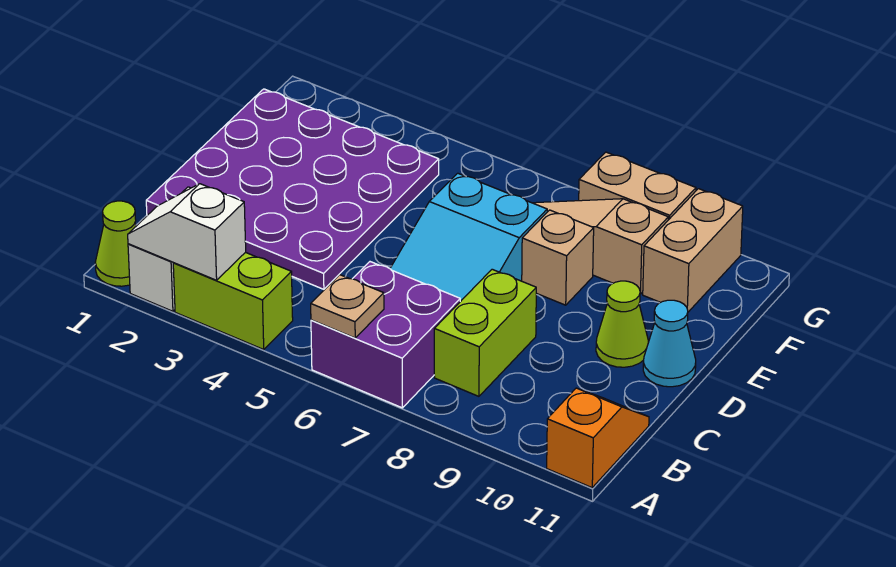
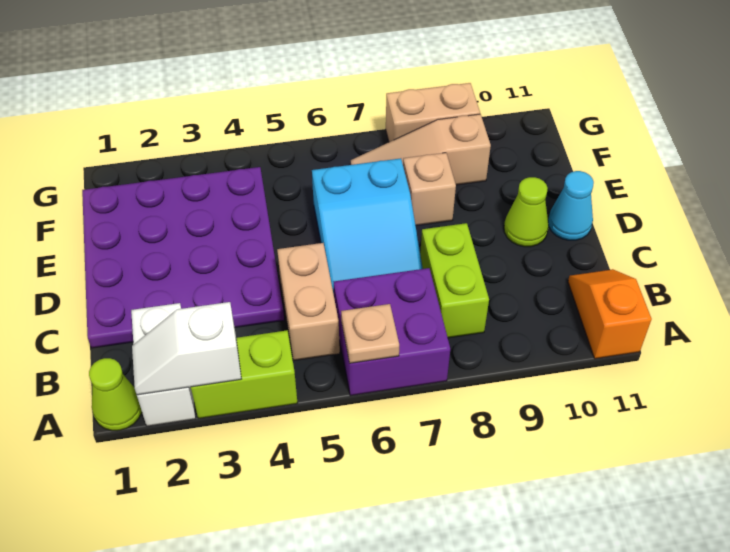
tan 1x2 brick [643,189,743,312] -> tan 1x2 brick moved to [277,243,340,361]

